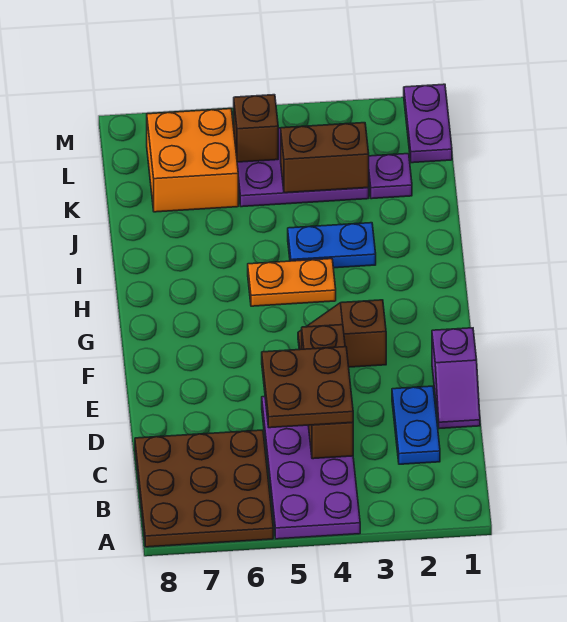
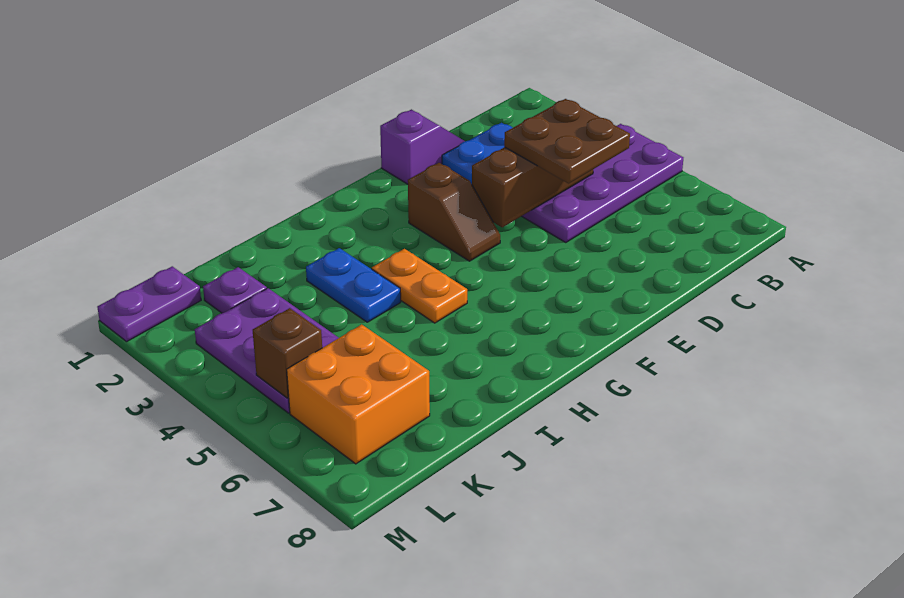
brown 3x3 plate [135,430,273,547] -> none
brown 1x2 brick [281,123,369,193] -> none

